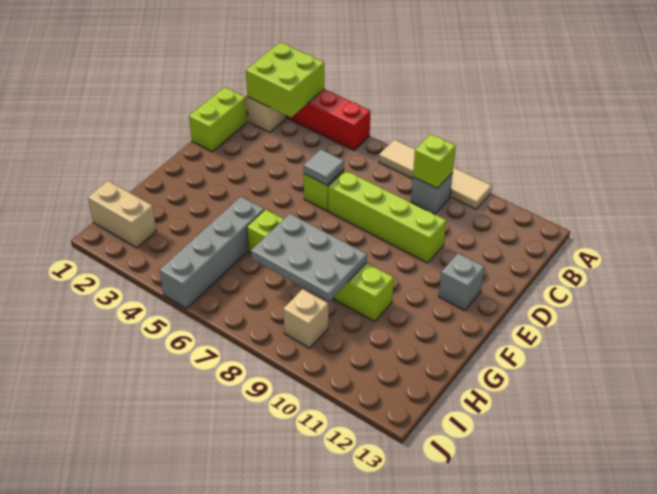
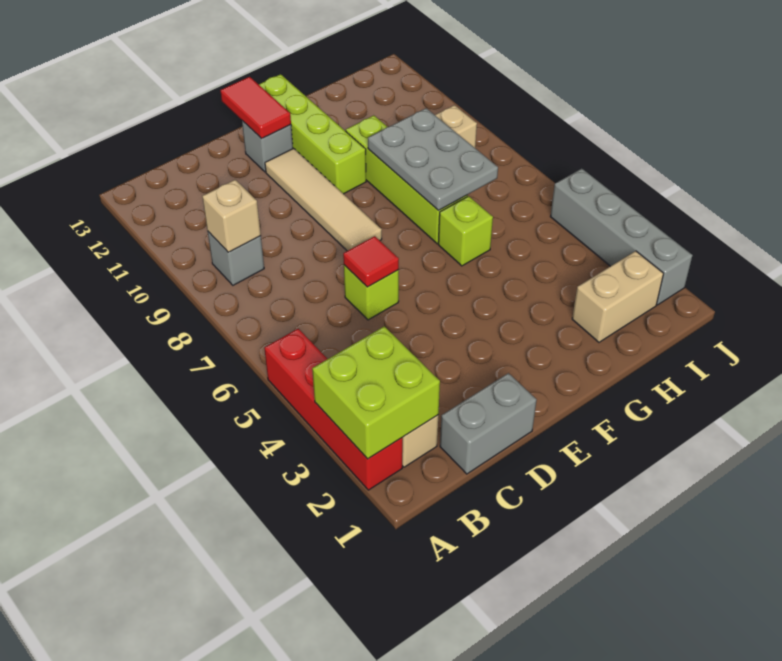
tan 1x4 tile [379,140,492,209] -> tan 1x4 tile moved to [265,148,382,251]
lime 1x1 brick [413,134,456,188] -> tan 1x1 brick [202,180,261,252]
lime 1x2 brick [189,87,247,152] -> grey 1x2 brick [440,373,536,474]
grey 1x1 tile [304,149,344,185] -> red 1x1 tile [343,236,399,287]
lime 1x4 brick [328,170,446,263] -> lime 1x4 brick moved to [259,74,366,194]
none -> red 1x2 tile [220,77,291,138]
grey 1x4 brick [160,197,264,309] -> grey 1x4 brick turned to [550,169,692,305]
tan 1x2 brick [88,181,156,248] -> tan 1x2 brick turned to [572,251,664,342]

